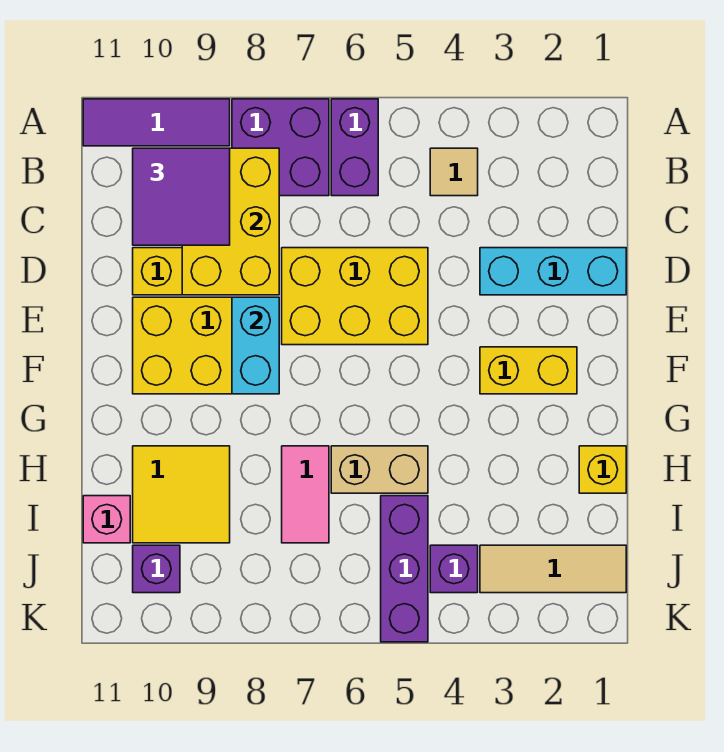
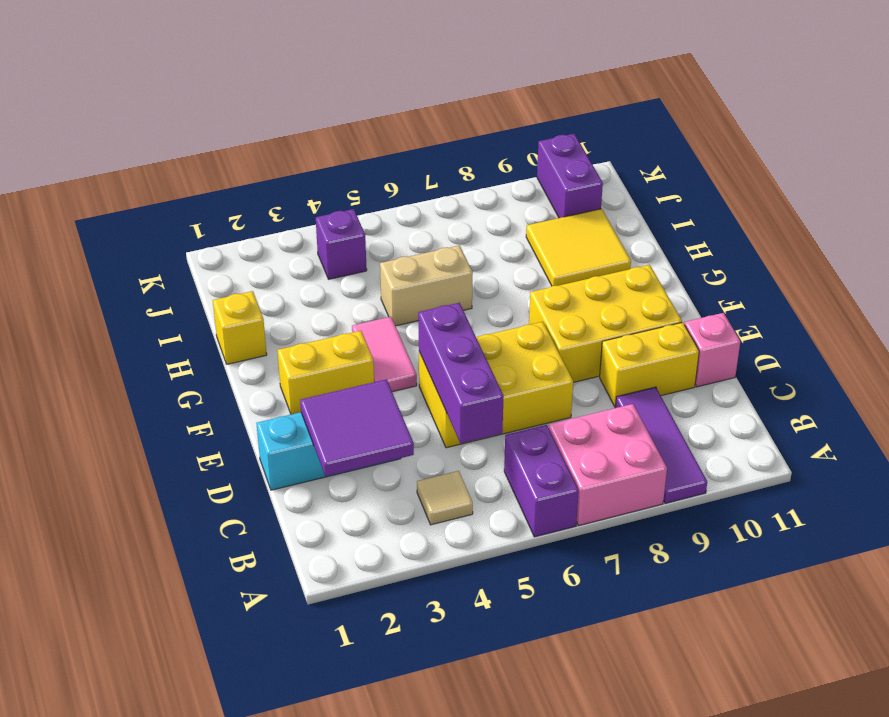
purple 2x2 brick [232,99,329,196] -> pink 2x2 brick [549,404,667,526]
purple 1x3 tile [83,99,230,146] -> purple 1x3 tile turned to [616,387,707,504]
yellow 2x3 brick [182,148,279,295] -> none
purple 2x2 tile [133,148,230,245] -> purple 2x2 tile moved to [300,379,414,476]
cyan 1x2 brick [232,297,279,394] -> none
pink 1x2 tile [282,446,329,543] -> pink 1x2 tile moved to [352,317,417,392]
purple 1x3 brick [381,496,428,642] -> purple 1x3 brick moved to [418,303,504,443]
pink 1x1 brick [83,496,130,543] -> pink 1x1 brick moved to [685,313,740,387]
tan 1x3 tile [480,545,626,593] -> none
purple 1x1 brick [133,545,180,593] -> purple 1x2 brick [537,134,603,218]

